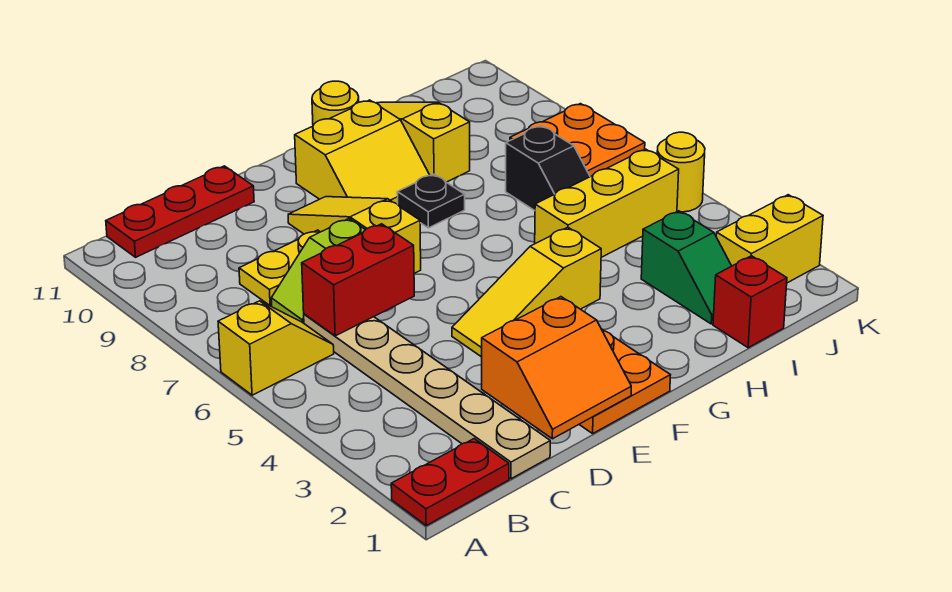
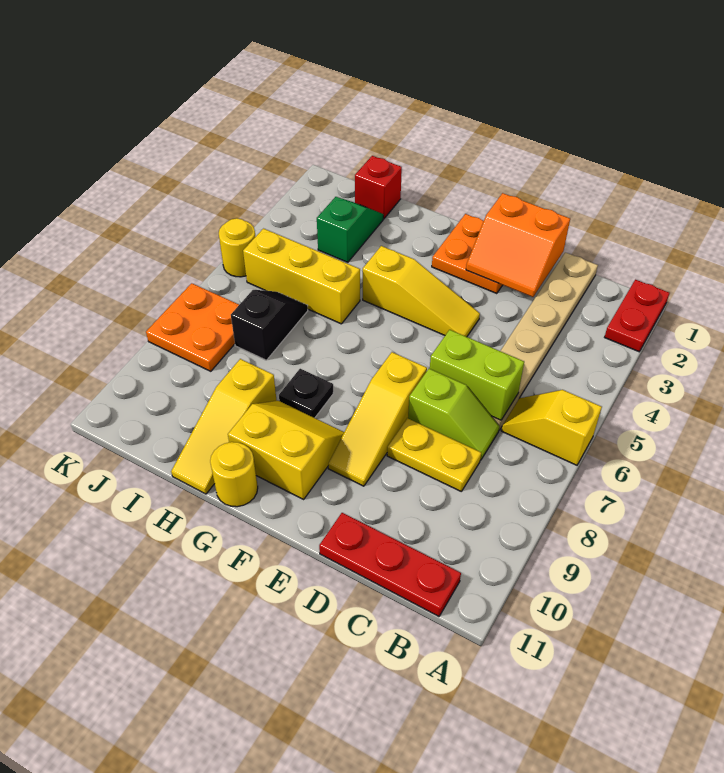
red 1x2 plate [391,439,509,525] -> red 1x2 plate turned to [605,280,669,352]
red 1x2 brick [302,224,414,336] -> lime 1x2 brick [430,330,524,420]
orange 2x2 slope [482,297,631,439] -> orange 2x2 slope turned to [466,193,570,297]
yellow 1x2 brick [716,195,823,283] -> none

